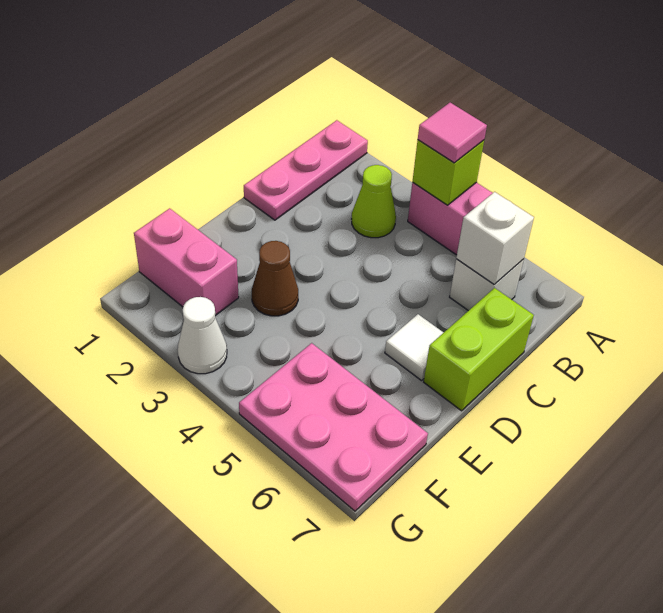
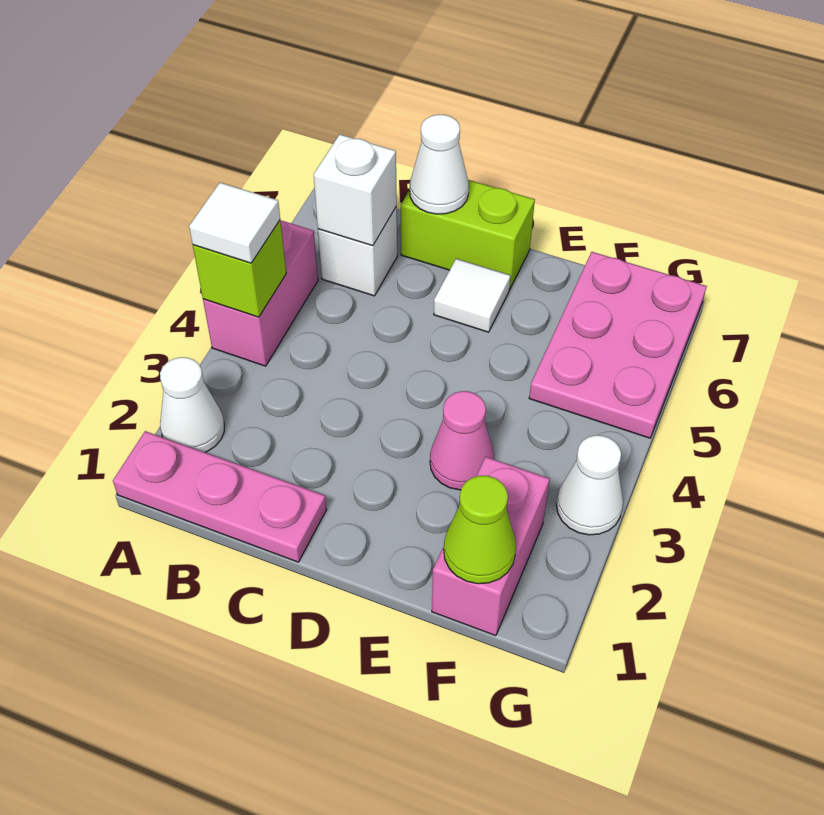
none -> white 1x1 cone [160,357,224,452]
pink 1x1 tile [418,103,487,163] -> white 1x1 tile [189,183,280,263]
lime 1x1 cone [352,165,396,238] -> lime 1x1 cone moved to [444,476,516,584]
none -> white 1x1 cone [410,115,469,214]
brown 1x1 cone [252,241,298,316] -> pink 1x1 cone [430,391,494,490]

